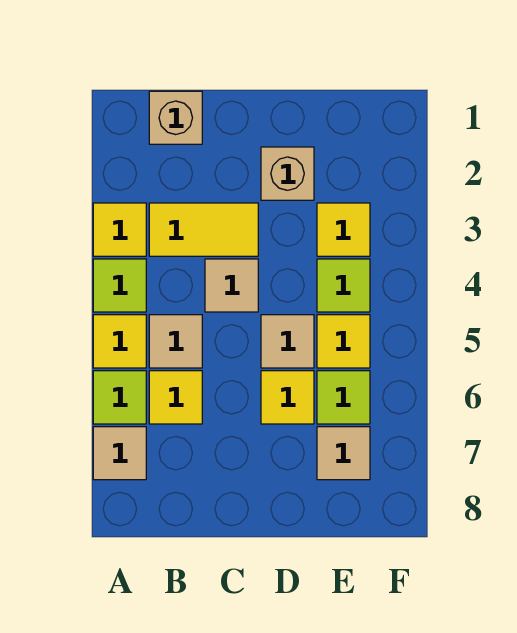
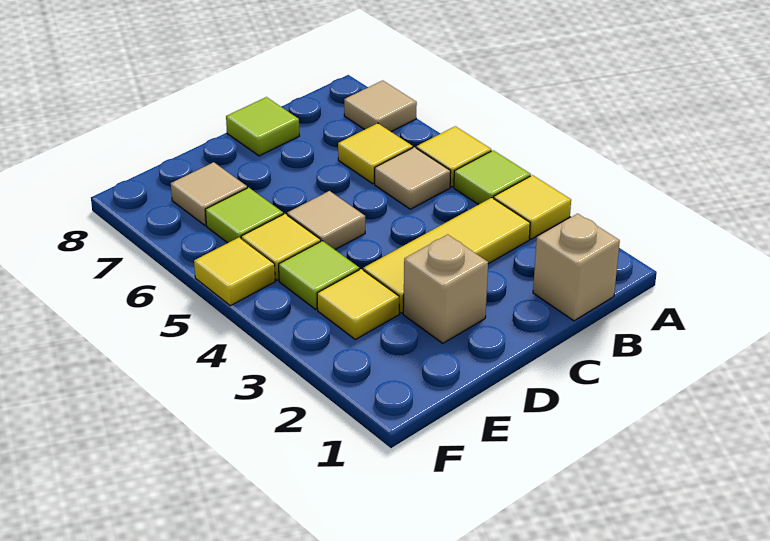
lime 1x1 tile [93,371,146,424] -> lime 1x1 tile moved to [226,97,299,156]
yellow 1x2 tile [149,203,258,256] -> yellow 1x3 tile [363,198,530,313]
tan 1x1 tile [205,259,258,312] -> none
yellow 1x1 tile [261,371,314,424] -> yellow 1x1 tile moved to [194,237,275,306]

